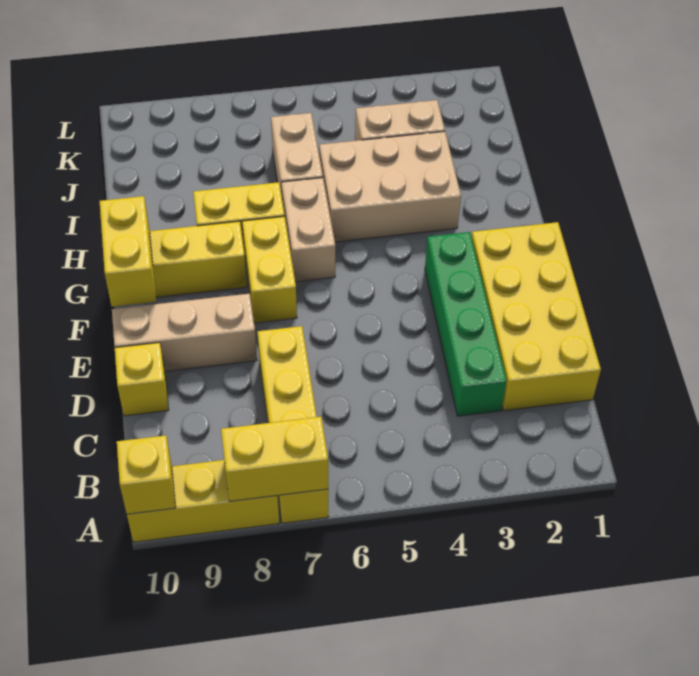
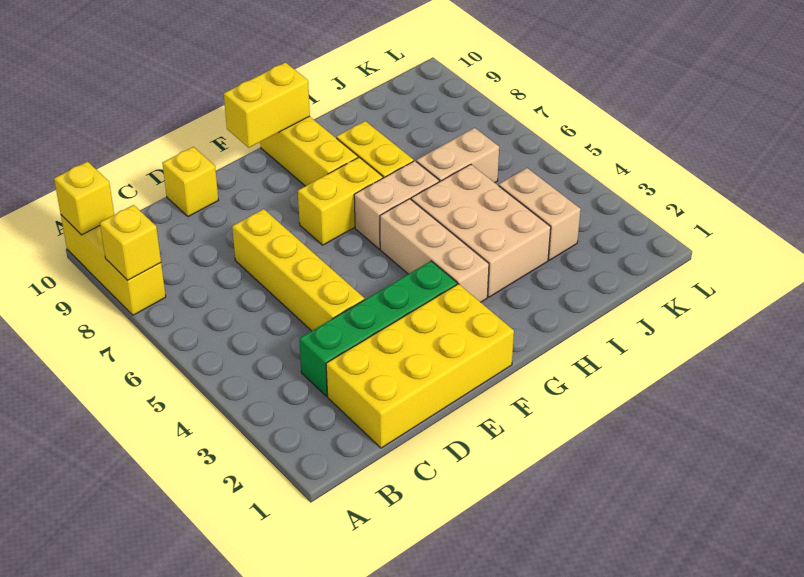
yellow 1x4 brick [258,326,328,523] -> yellow 1x4 brick turned to [232,209,365,331]
yellow 1x2 brick [221,417,328,501] -> yellow 1x1 brick [100,205,161,280]
tan 1x3 brick [112,294,257,371] -> tan 1x3 brick moved to [380,199,489,302]

